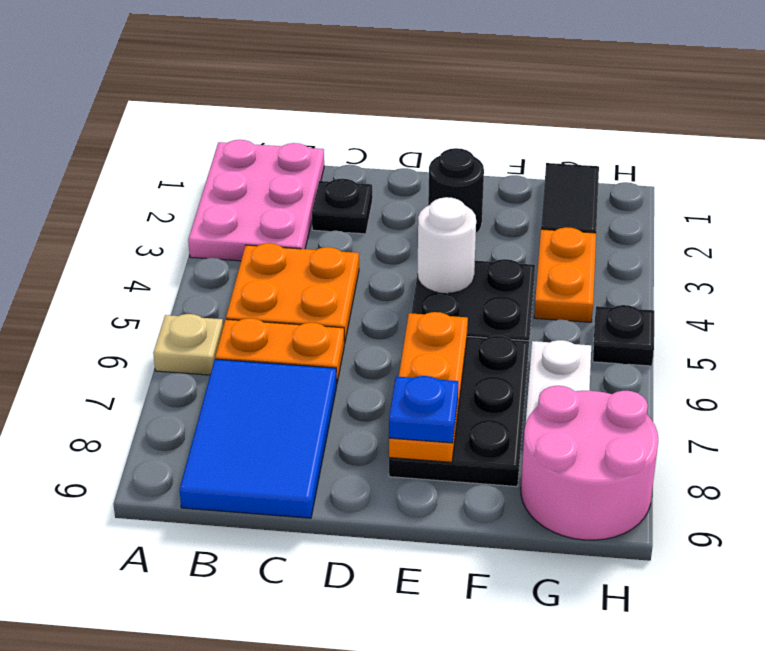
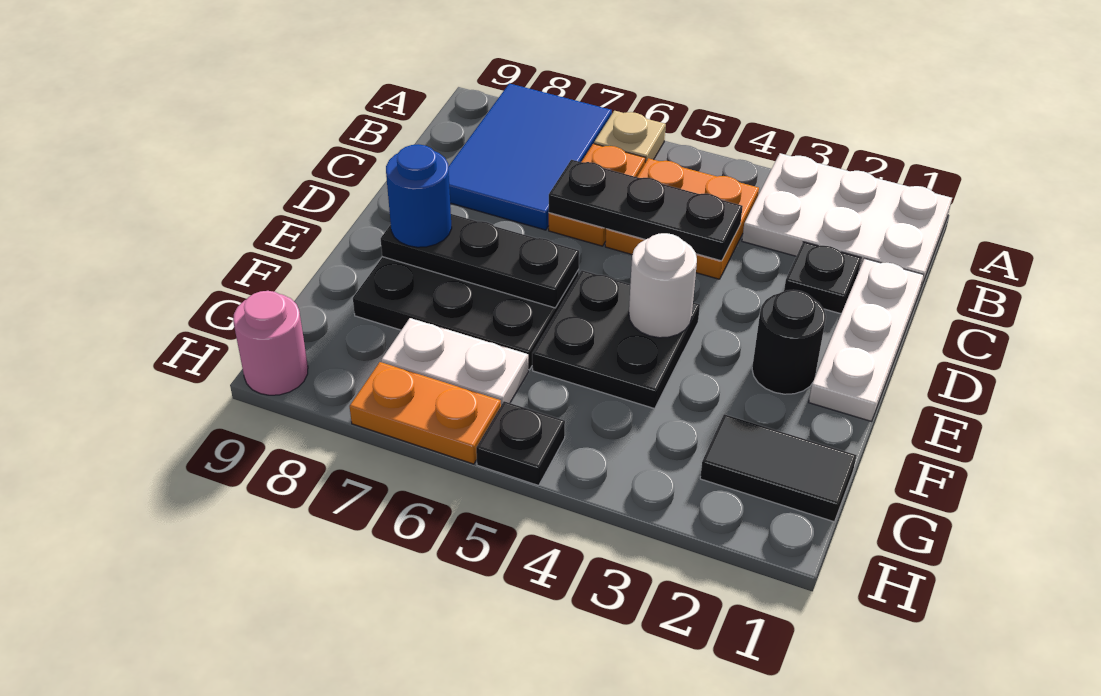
pink 2x3 plate [188,140,324,261] -> white 2x3 plate [742,153,952,287]
blue 2x3 tile [180,359,337,518] -> blue 2x3 tile turned to [448,83,612,230]
none -> white 1x3 plate [809,258,924,421]
none -> black 1x3 plate [549,160,743,261]
orange 1x3 plate [389,312,468,462] -> black 1x3 plate [381,214,579,308]
blue 1x1 plate [389,376,458,443] -> blue 1x1 round brick [386,144,452,247]
orange 1x2 plate [534,227,596,322] -> orange 1x2 plate moved to [350,362,501,464]
pink 2x2 round brick [521,386,658,540] -> pink 1x1 round brick [233,291,308,395]

